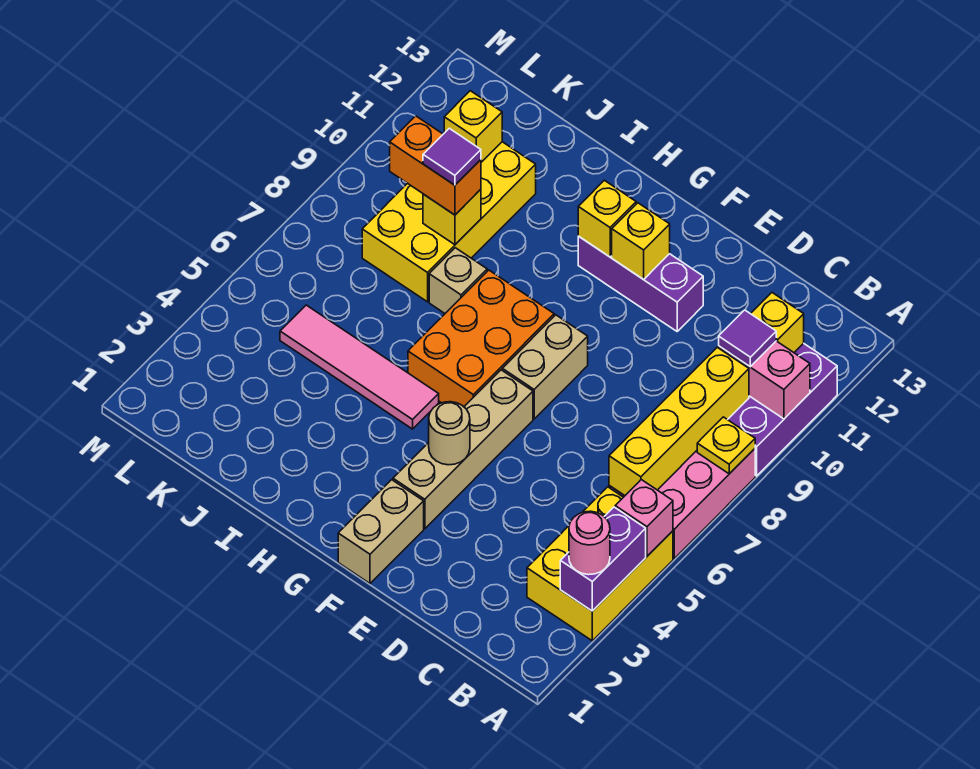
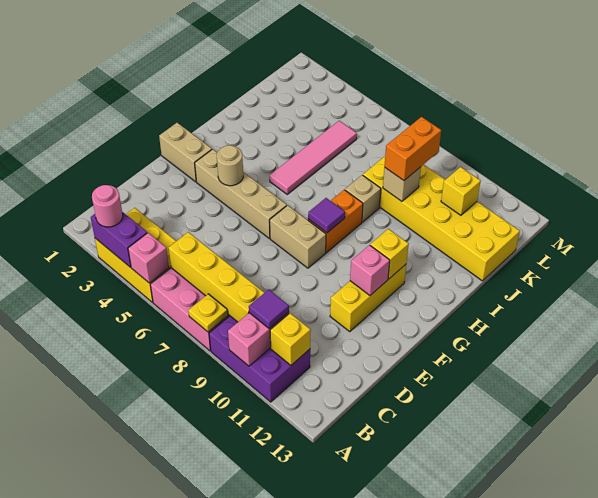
purple 1x3 brick [578,236,703,331] -> yellow 1x3 brick [330,265,406,331]
yellow 1x1 brick [612,203,670,279] -> pink 1x1 brick [350,245,390,295]
orange 2x3 brick [408,270,554,407] -> orange 1x2 brick [308,190,363,253]
yellow 2x4 brick [362,142,536,302] -> yellow 2x6 brick [363,156,520,281]
yellow 1x1 brick [423,189,481,245] -> tan 1x1 brick [383,167,421,201]
purple 1x1 tile [423,128,481,185] -> purple 1x1 tile moved to [308,198,345,233]

